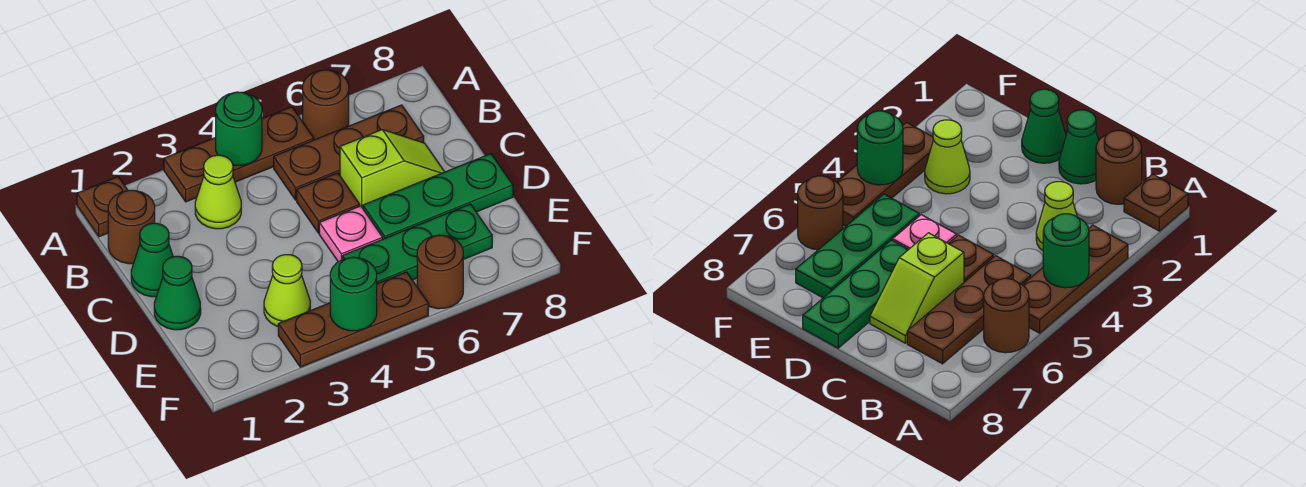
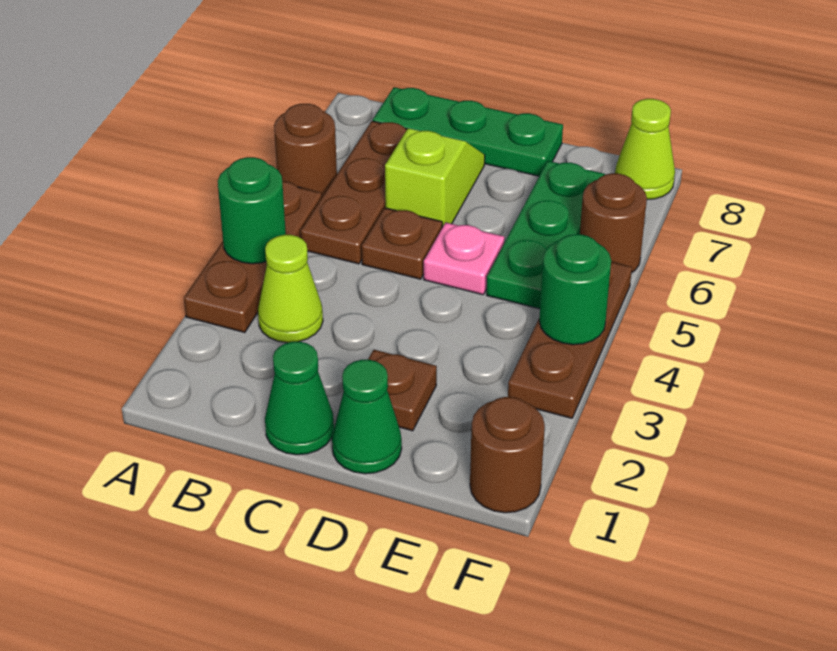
brown 1x1 plate [77,177,128,237] -> brown 1x1 plate moved to [368,350,437,431]
brown 1x1 round brick [108,190,155,264] -> brown 1x1 round brick moved to [470,397,545,513]
green 1x3 plate [363,154,513,239] -> green 1x3 plate turned to [373,87,563,176]
lime 1x1 cone [264,255,310,326] -> lime 1x1 cone moved to [615,99,675,200]

